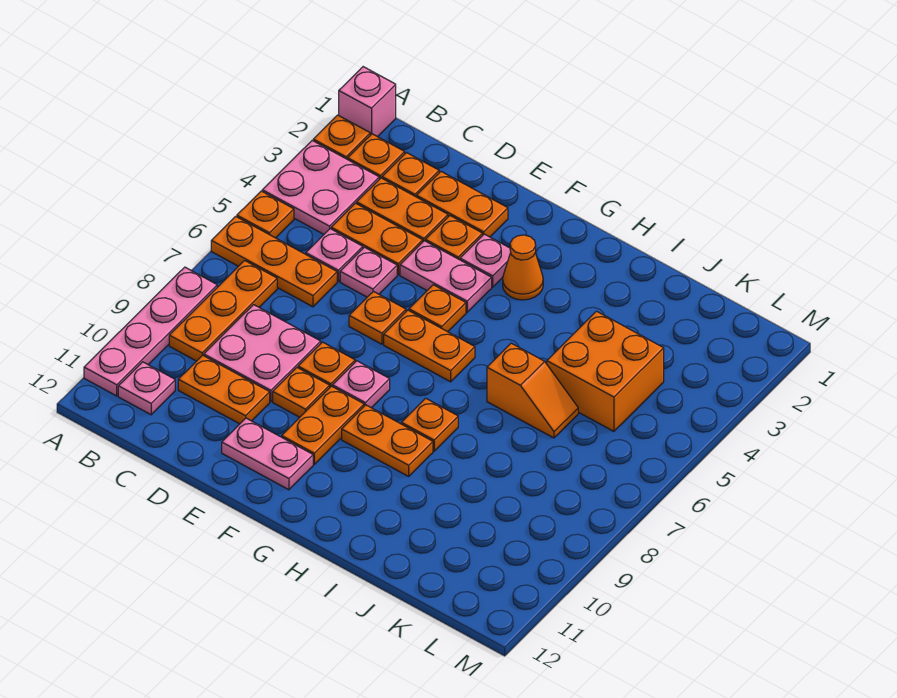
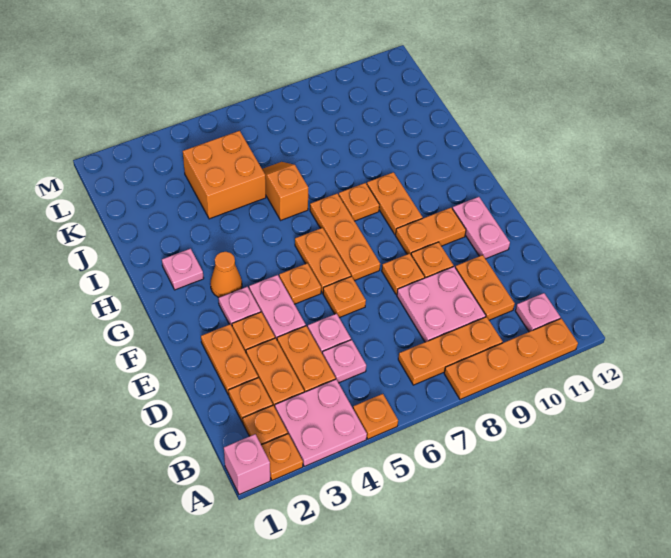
orange 1x3 plate [211,216,337,307] -> orange 1x3 plate moved to [310,194,380,281]
pink 1x4 plate [84,267,217,396] -> orange 1x4 plate [444,319,578,399]
pink 1x1 plate [333,361,390,408] -> pink 1x1 plate moved to [162,249,204,290]

